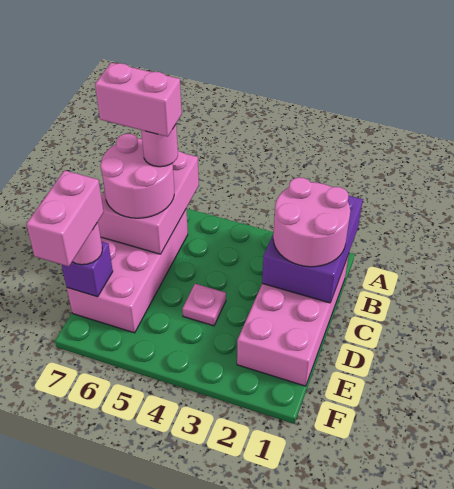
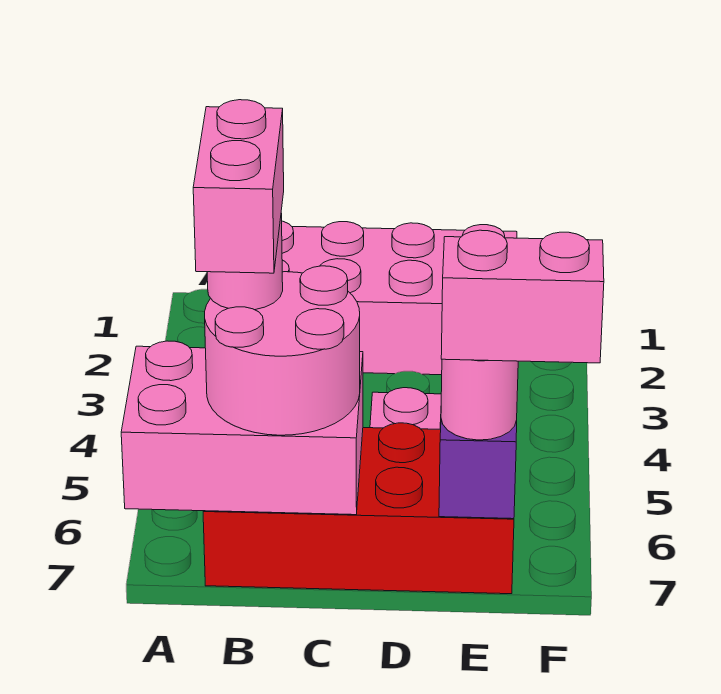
purple 2x3 brick [262,195,363,303] -> none
pink 2x2 round brick [273,177,350,267] -> none
pink 2x4 brick [67,209,188,333] -> red 2x4 brick [203,423,514,594]

